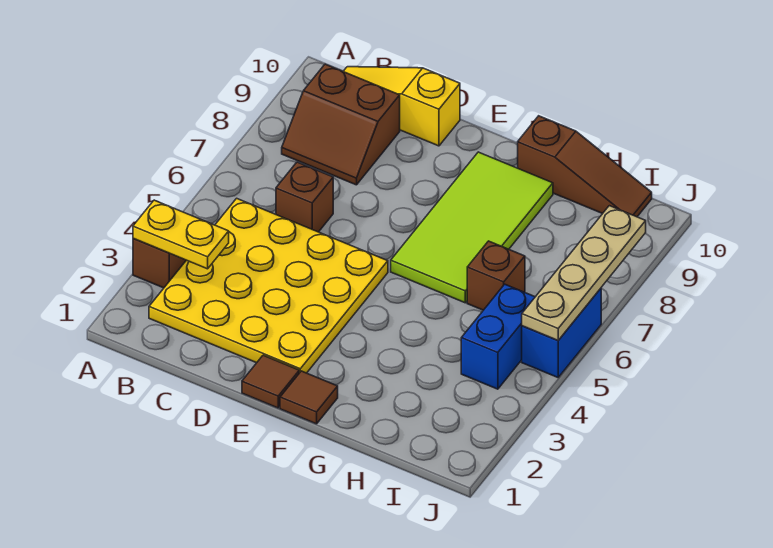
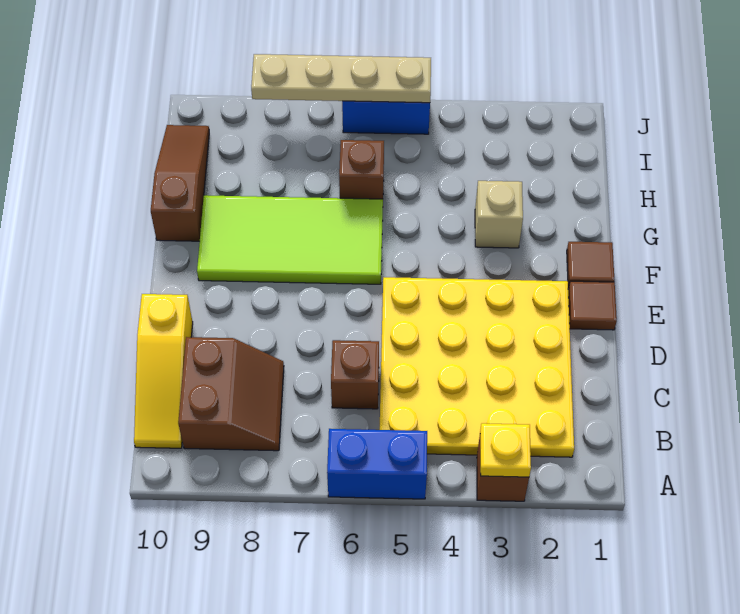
yellow 1x2 plate [133,200,229,269] -> yellow 1x1 plate [480,423,531,477]
none -> tan 1x1 brick [475,181,523,248]
blue 1x2 brick [461,284,535,389] -> blue 1x2 brick moved to [327,429,427,499]

